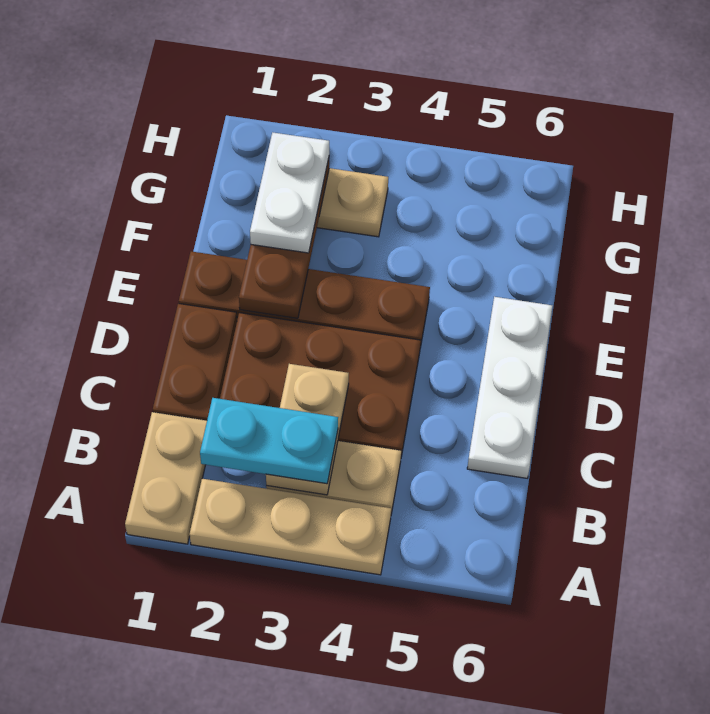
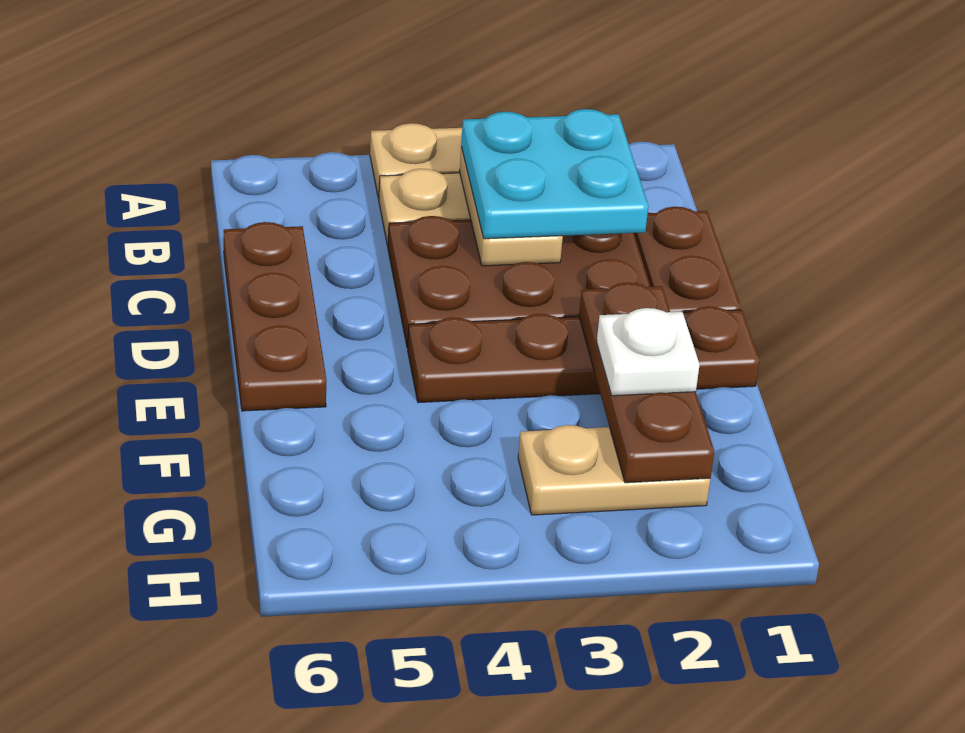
tan 1x2 plate [125,412,207,544] -> none
cyan 1x2 plate [200,398,338,484] -> cyan 2x2 plate [461,109,648,239]
white 1x3 plate [467,297,552,478] -> brown 1x3 plate [224,222,327,411]
white 1x2 plate [250,133,329,253] -> white 1x1 plate [597,308,700,396]

